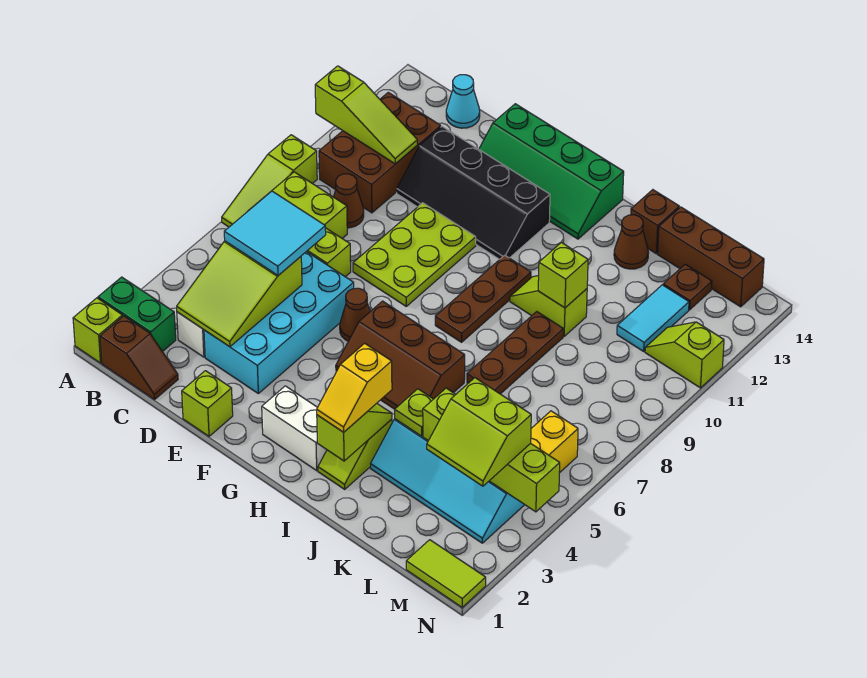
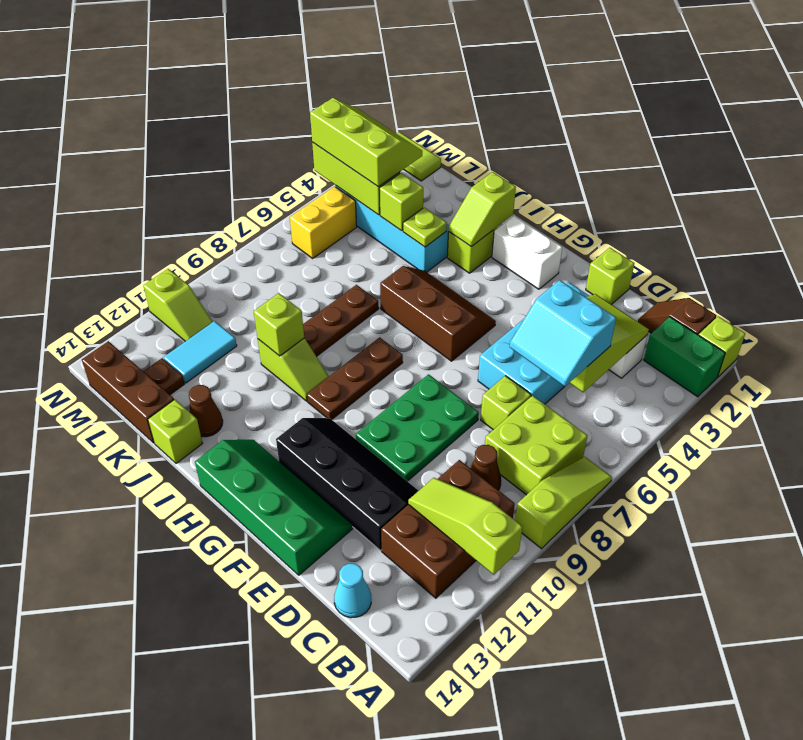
cyan 2x2 tile [224,191,326,275] -> cyan 2x2 slope [510,280,616,387]
lime 2x3 plate [353,203,476,306] -> green 2x3 plate [356,374,479,481]
brown 1x1 cone [340,288,370,341] -> none
yellow 1x2 slope [317,343,392,432] -> none
brown 1x1 brick [631,190,679,254] -> lime 1x1 brick [148,399,203,464]
lime 2x2 slope [427,378,531,486] -> lime 2x3 slope [310,98,422,187]

